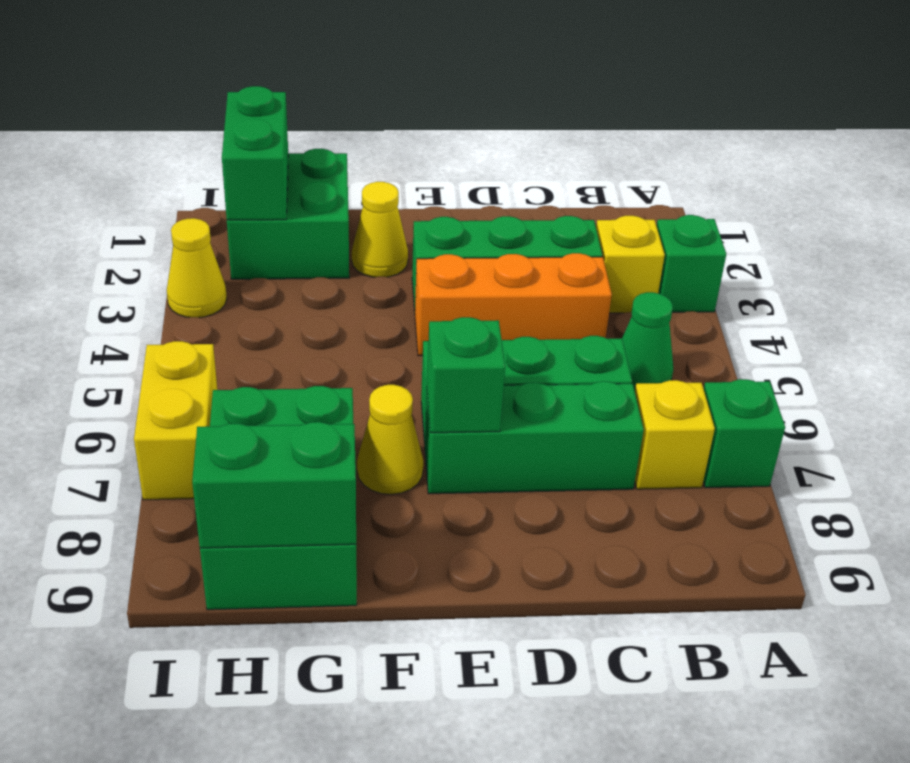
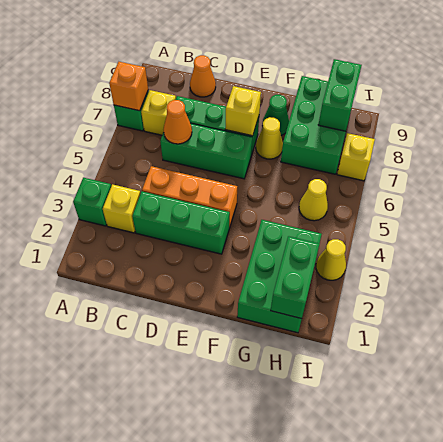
none -> orange 1x1 brick [109,62,148,111]
green 1x1 cone [622,292,673,391] -> green 1x1 cone moved to [263,95,289,135]
none -> orange 1x1 cone [164,100,192,144]
none -> orange 1x1 cone [190,55,216,97]
green 1x1 brick [427,317,505,433] -> yellow 1x1 brick [225,86,261,136]
yellow 1x1 cone [352,182,408,277] -> yellow 1x1 cone moved to [299,179,328,221]
green 2x2 brick [227,149,349,279] -> green 2x3 brick [237,220,322,333]
green 1x2 brick [192,422,356,548] -> green 1x2 brick turned to [318,59,362,131]
yellow 1x2 brick [134,341,217,500] -> yellow 1x1 brick [337,133,375,181]

